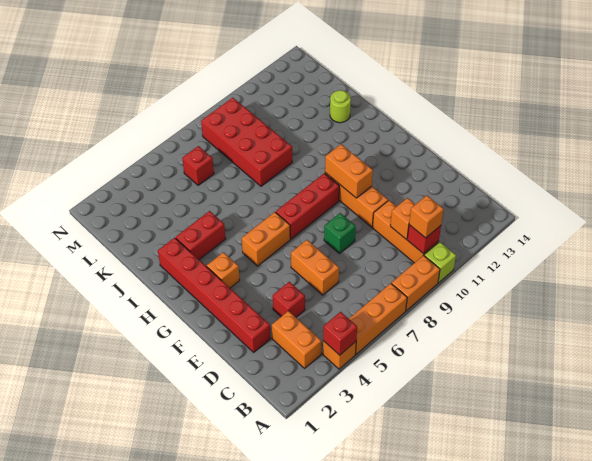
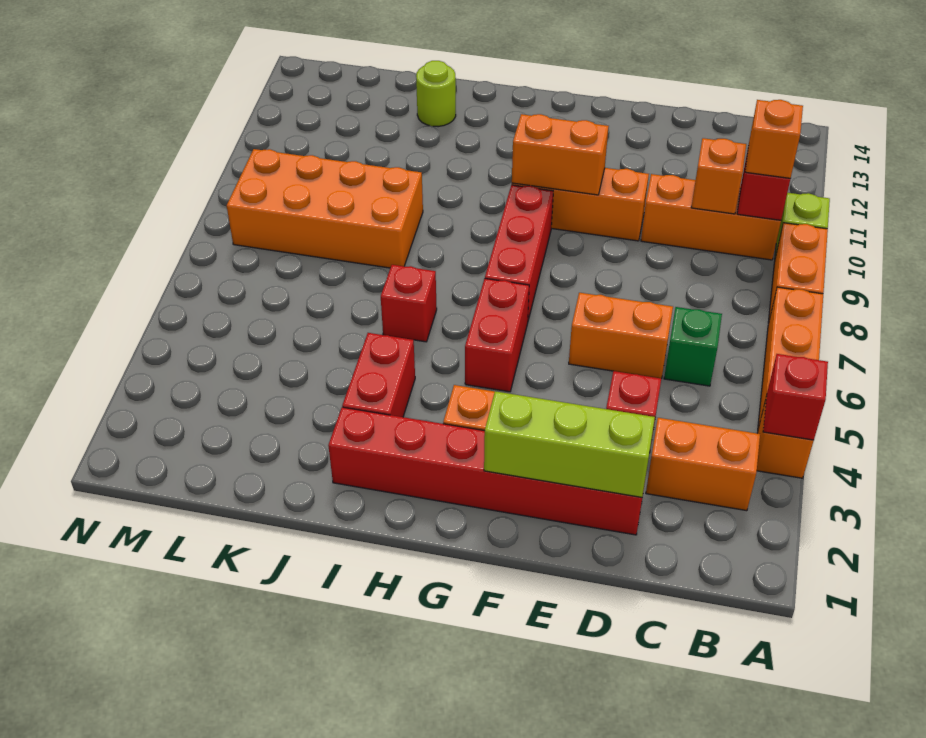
none -> lime 1x3 brick [484,391,655,497]
green 1x1 brick [324,213,356,254] -> green 1x1 brick moved to [664,307,722,386]
orange 1x2 brick [242,212,290,266] -> red 1x2 brick [465,279,529,392]
red 2x4 brick [201,98,292,186] -> orange 2x4 brick [227,149,423,268]
red 1x1 brick [182,146,214,185] -> red 1x1 brick moved to [381,265,437,342]

